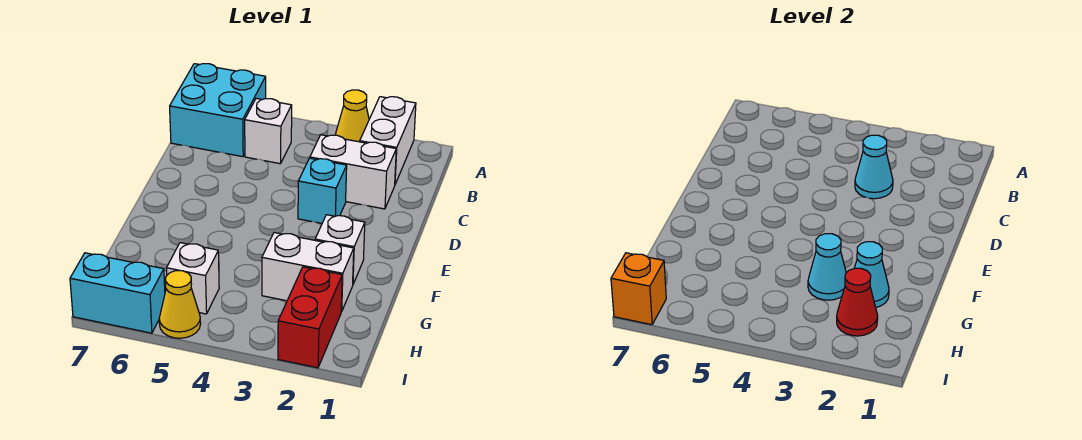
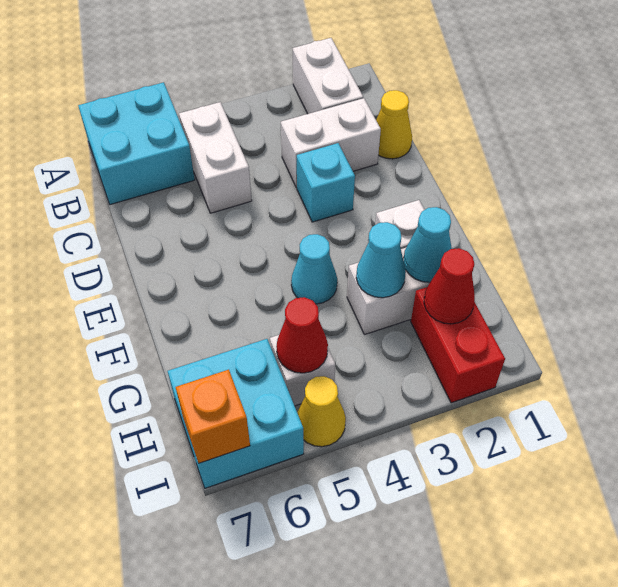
yellow 1x1 cone [336,90,369,142] -> yellow 1x1 cone moved to [376,90,412,159]
white 1x1 brick [245,98,292,164] -> white 1x2 brick [179,102,252,213]
cyan 1x1 cone [855,135,893,199] -> cyan 1x1 cone moved to [291,234,337,304]
none -> red 1x1 cone [276,297,328,373]
cyan 1x2 brick [70,253,165,333] -> cyan 2x2 brick [168,339,304,488]

